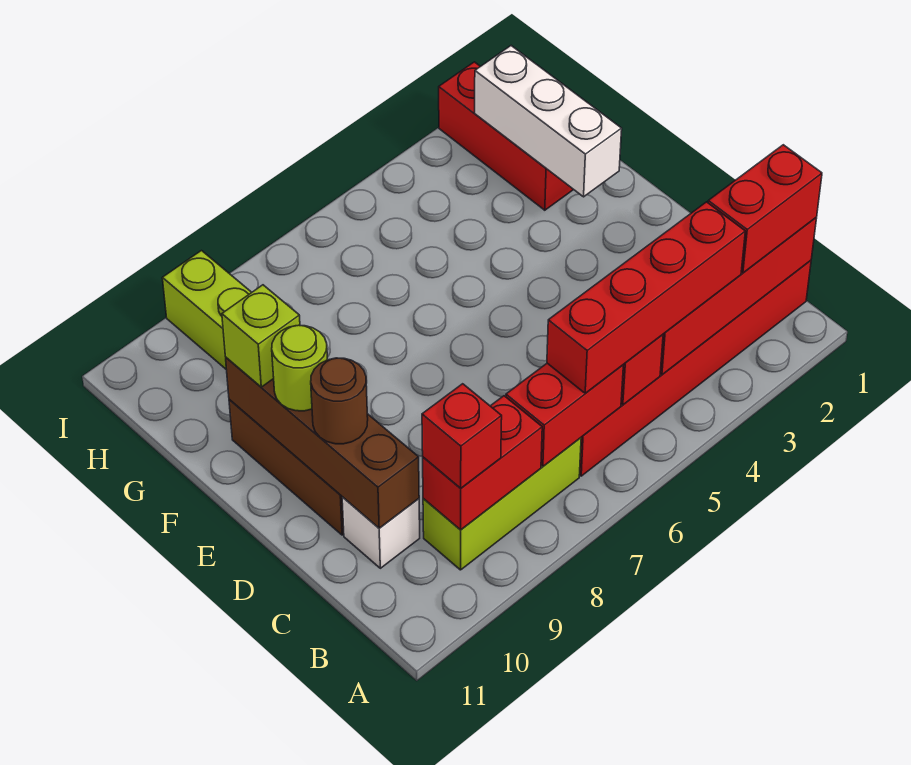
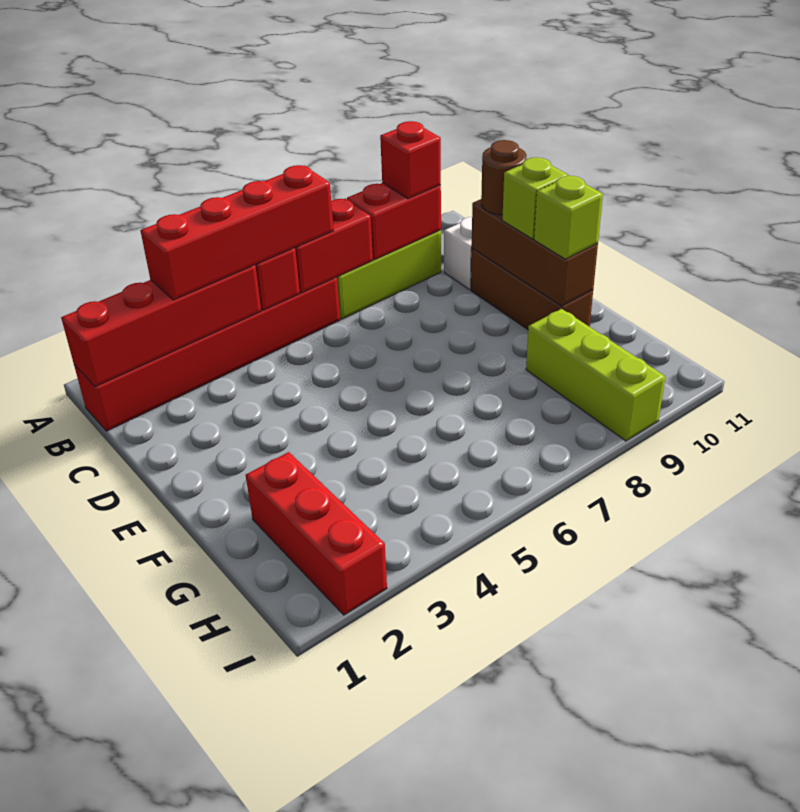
red 1x2 brick [708,145,822,273] -> none
brown 1x4 brick [226,358,419,528] -> brown 1x3 brick [472,199,598,306]
lime 1x1 round brick [272,325,328,411] -> lime 1x1 brick [502,157,569,239]
white 1x3 brick [475,46,622,197] -> none

